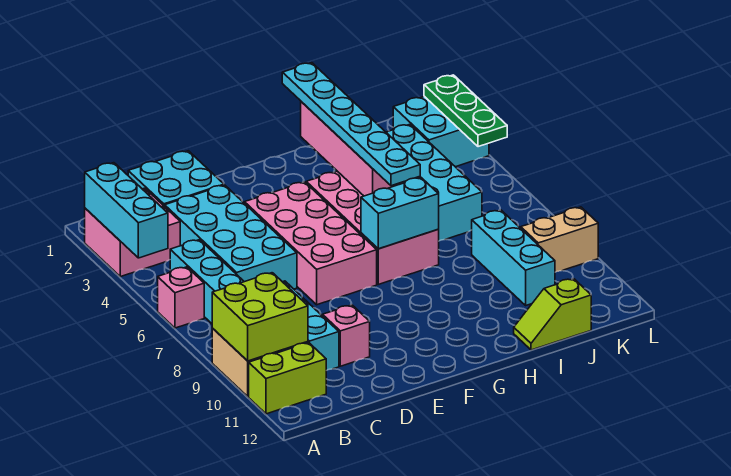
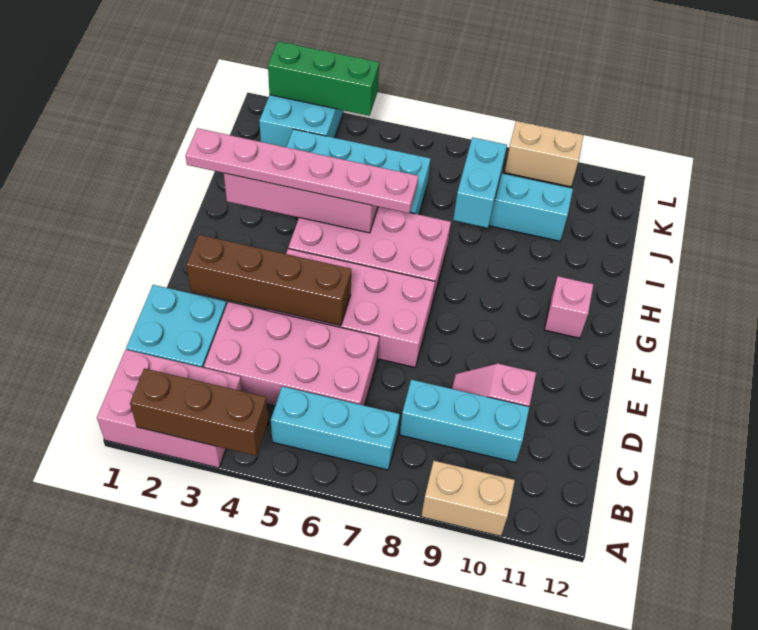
pink 2x2 brick [85,188,180,277] -> pink 2x3 brick [97,350,242,468]
cyan 1x3 brick [85,163,168,258] -> brown 1x3 brick [130,368,268,456]
pink 1x1 brick [158,267,204,328] -> pink 1x1 brick moved to [545,276,593,338]
lime 2x2 brick [212,273,308,361] -> none
lime 1x2 brick [249,343,326,414] -> none
cyan 2x4 brick [165,185,297,289] -> pink 2x4 brick [204,302,379,406]
none -> brown 1x4 brick [187,235,351,326]
cyan 1x2 brick [361,178,439,249] -> cyan 1x2 brick moved to [453,137,507,228]
cyan 1x6 plate [282,63,420,186] -> pink 1x6 plate [185,128,419,213]
lime 1x2 slope [514,279,591,350] -> none
tan 1x2 brick [521,207,598,272] -> tan 1x2 brick turned to [505,121,584,187]
green 1x3 plate [424,75,507,147] -> green 1x3 brick [268,41,379,116]

